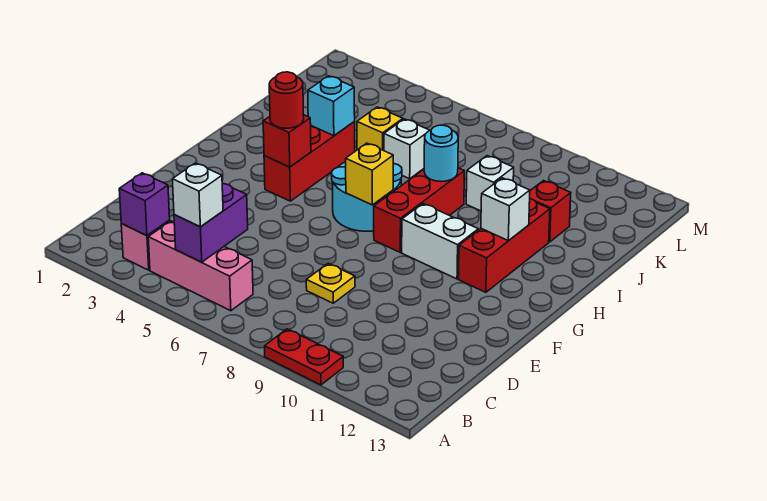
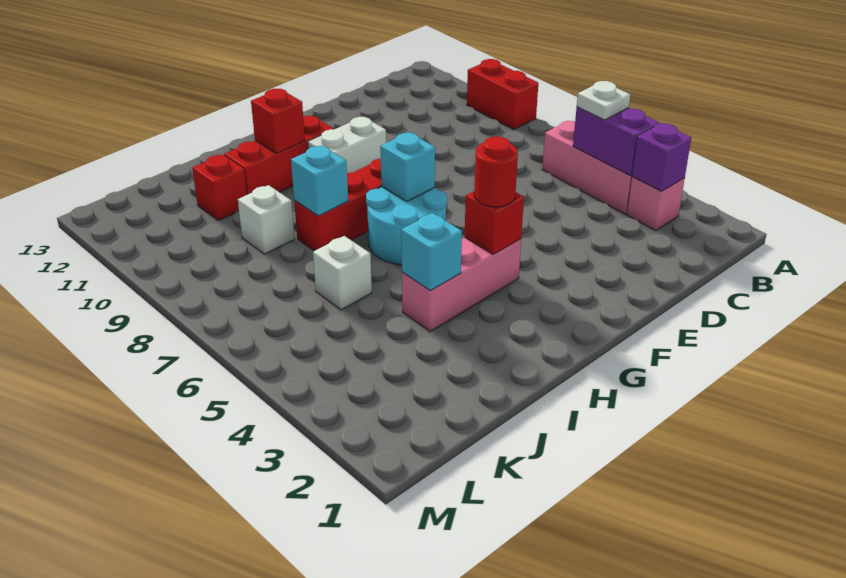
red 1x2 plate [265,329,343,385] -> red 1x2 brick [467,59,538,129]
purple 1x2 brick [174,184,248,262] -> purple 1x2 brick turned to [573,107,659,176]
white 1x1 brick [172,163,223,227] -> white 1x1 plate [577,81,630,120]
yellow 1x1 plate [306,263,355,303] -> none
red 1x3 brick [264,122,355,201] -> pink 1x3 brick [402,238,521,332]
yellow 1x1 brick [346,143,393,205] -> cyan 1x1 brick [380,133,435,201]
white 1x2 brick [402,204,478,279] -> white 1x2 brick turned to [308,117,386,173]
white 1x1 brick [481,178,530,241] -> red 1x1 brick [251,89,305,154]
cyan 1x1 round brick [424,125,458,182] -> cyan 1x1 brick [291,145,348,216]
yellow 1x1 brick [357,107,403,151] -> none

